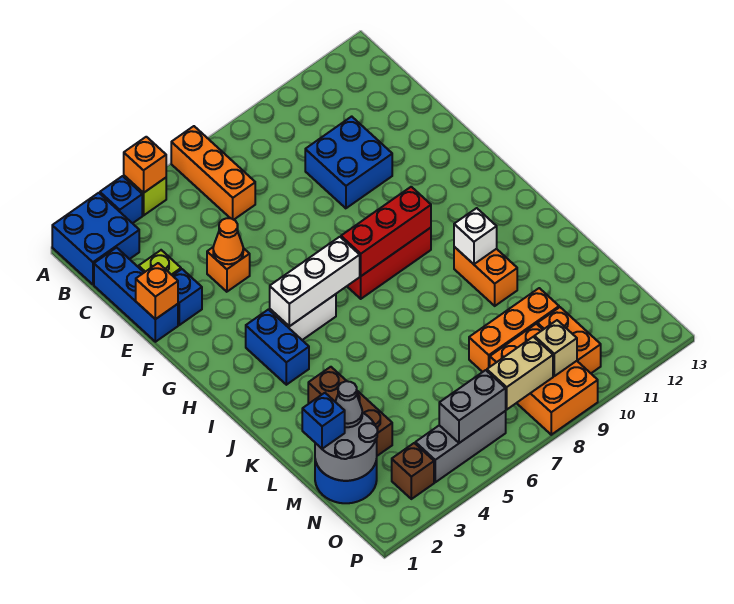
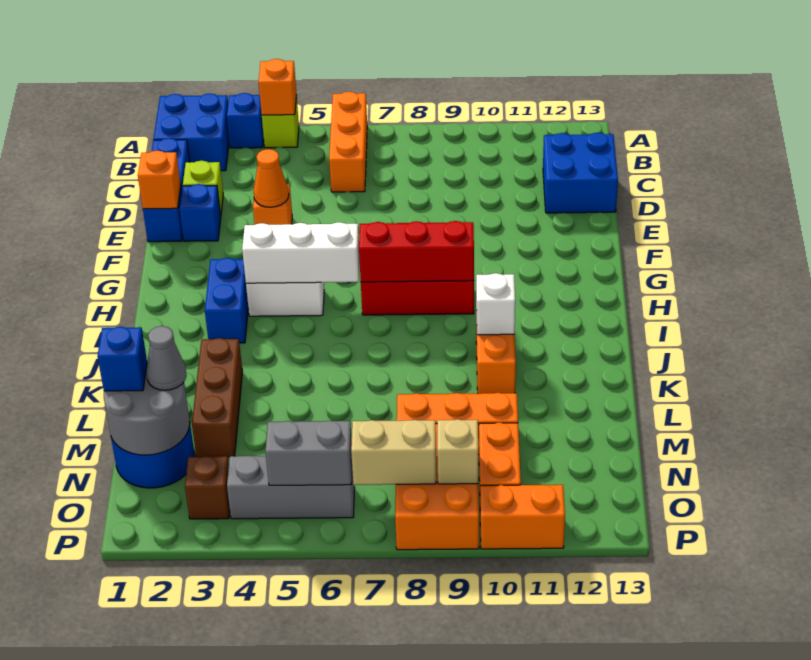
blue 2x2 brick [305,116,392,208] -> blue 2x2 brick moved to [543,133,618,213]
none -> orange 1x2 brick [480,485,565,549]

